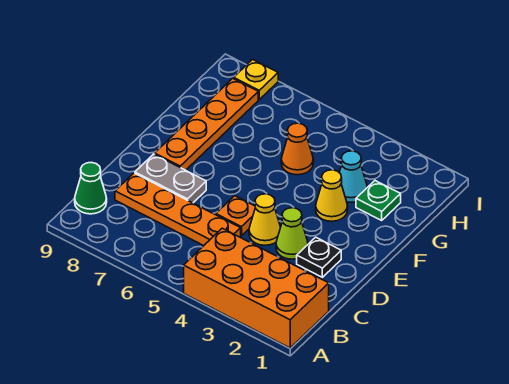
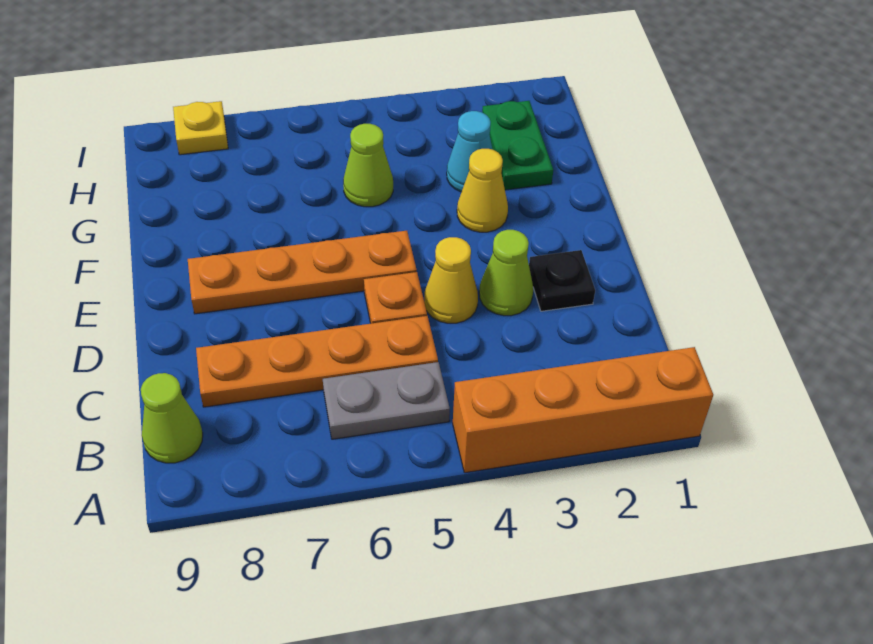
orange 2x4 brick [184,228,329,348] -> orange 1x4 brick [453,347,713,473]
green 1x1 cone [75,162,107,214] -> lime 1x1 cone [141,373,203,463]
grey 1x2 plate [135,154,206,203] -> grey 1x2 plate moved to [323,362,450,439]
orange 1x4 plate [155,78,258,170] -> orange 1x4 plate turned to [188,231,417,314]
green 1x1 plate [356,181,401,220] -> green 1x2 plate [482,101,553,190]
orange 1x1 cone [281,123,313,175] -> lime 1x1 cone [343,124,393,207]

